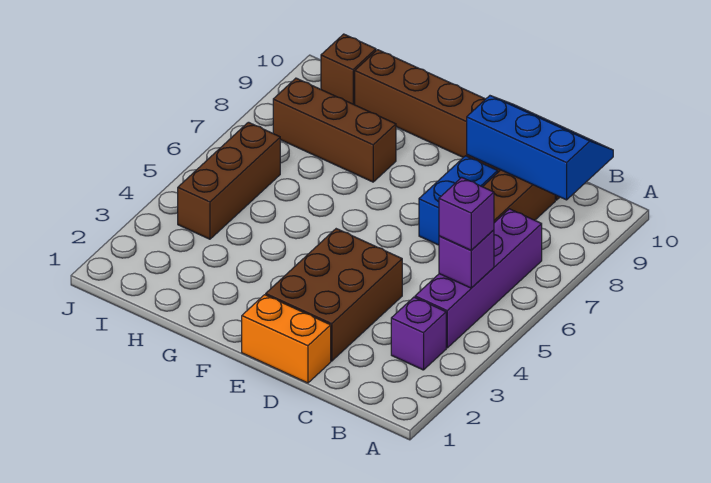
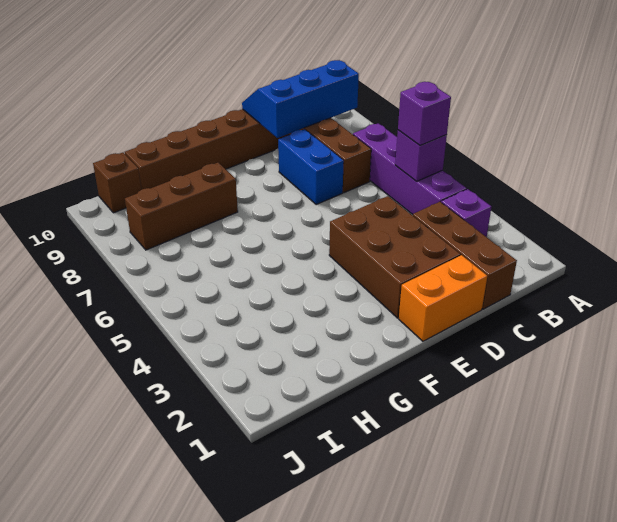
brown 1x3 brick [178,122,280,239] -> brown 1x3 brick moved to [413,202,517,309]

